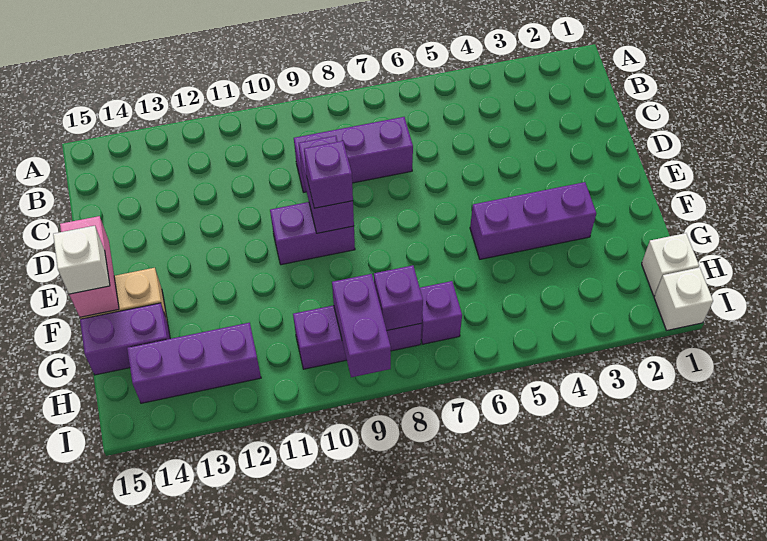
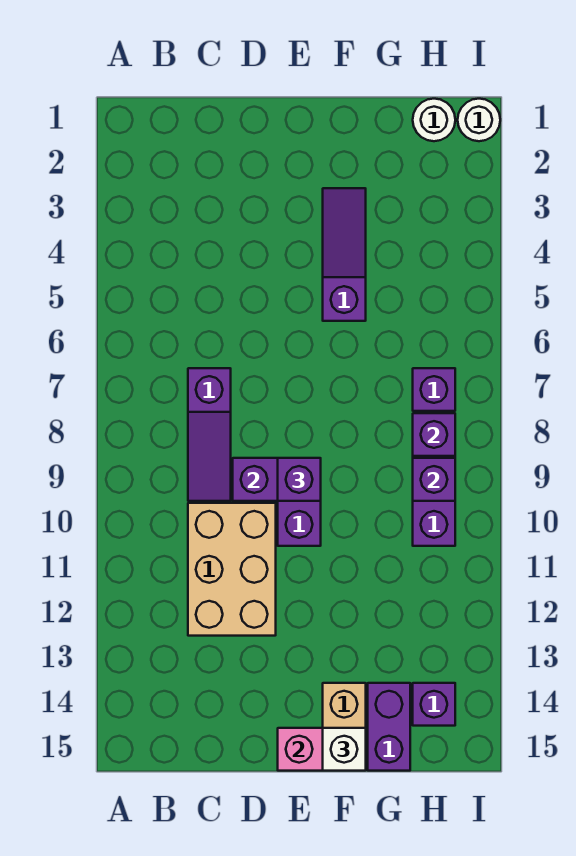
purple 1x3 brick [294,117,413,192] -> purple 1x3 slope [188,368,231,501]
none -> tan 2x3 brick [188,503,276,636]
purple 1x3 brick [470,182,596,259] -> purple 1x3 slope [323,188,366,321]
white 1x1 brick [642,233,699,296] -> white 1x1 round brick [413,99,455,141]
purple 1x2 brick [332,274,391,377] -> purple 1x1 brick [413,458,455,501]
purple 1x3 brick [127,323,261,403] -> purple 1x1 brick [413,683,455,726]
white 1x1 brick [654,267,713,330] -> white 1x1 round brick [458,99,500,141]

